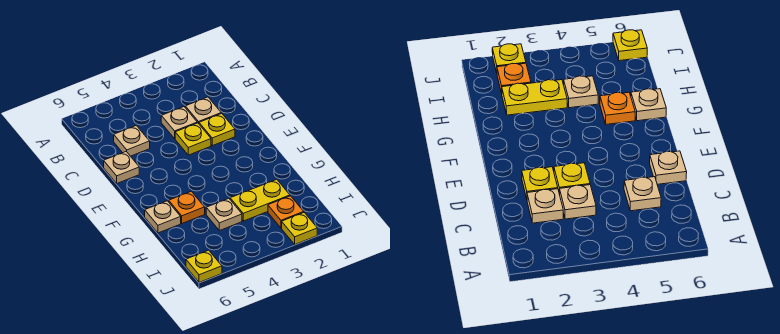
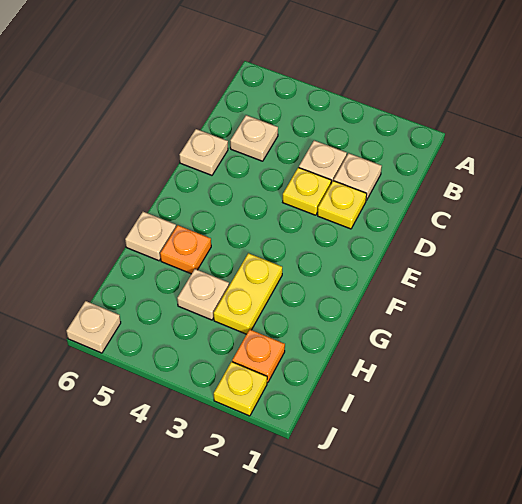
yellow 1x2 plate [230,179,290,221] -> yellow 1x2 plate turned to [214,253,282,334]
yellow 1x1 plate [186,250,222,282] -> tan 1x1 plate [66,301,121,353]

